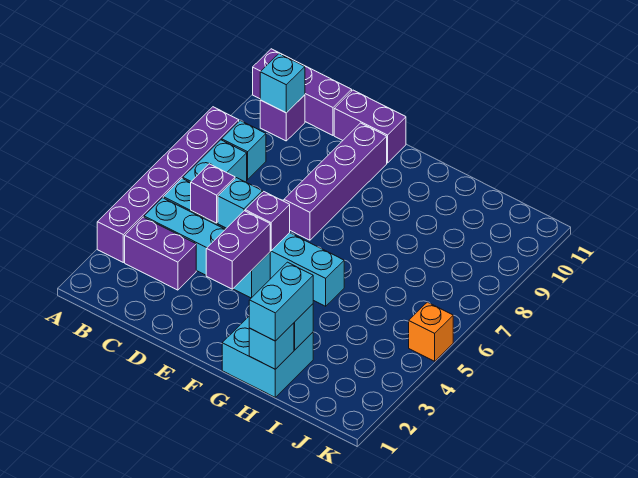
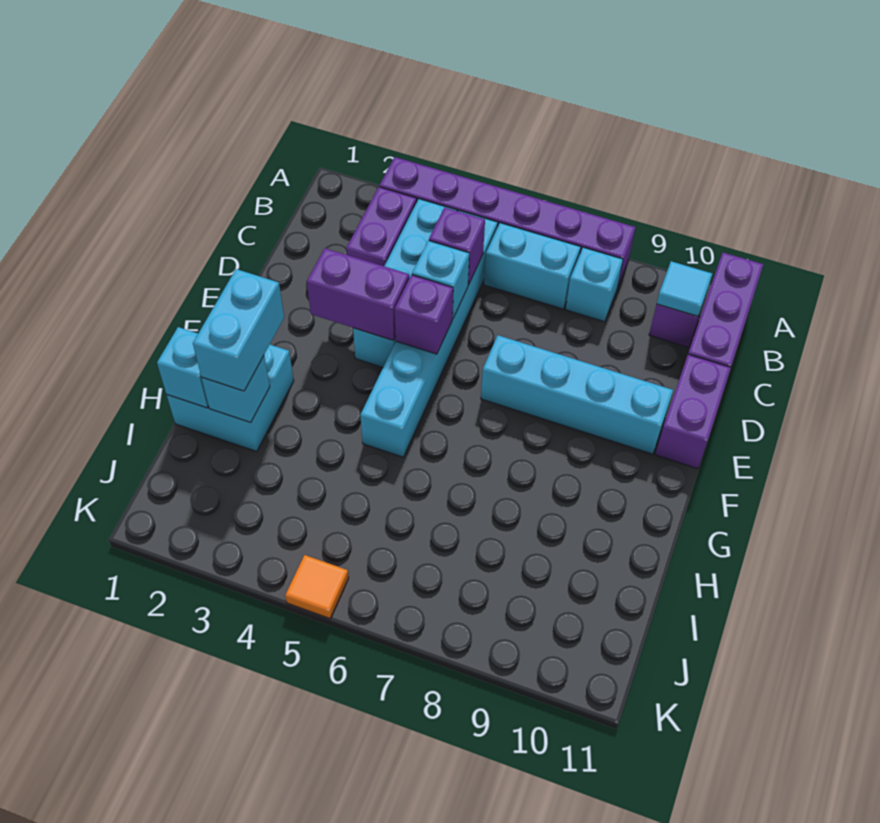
cyan 1x1 brick [260,54,305,113] -> cyan 1x1 tile [657,261,712,316]
purple 1x4 brick [284,123,387,240] -> cyan 1x4 brick [481,335,673,454]
cyan 1x2 brick [249,262,313,341] -> cyan 1x2 brick turned to [193,269,284,391]
orange 1x1 brick [409,302,453,361] -> orange 1x1 tile [285,555,349,619]

